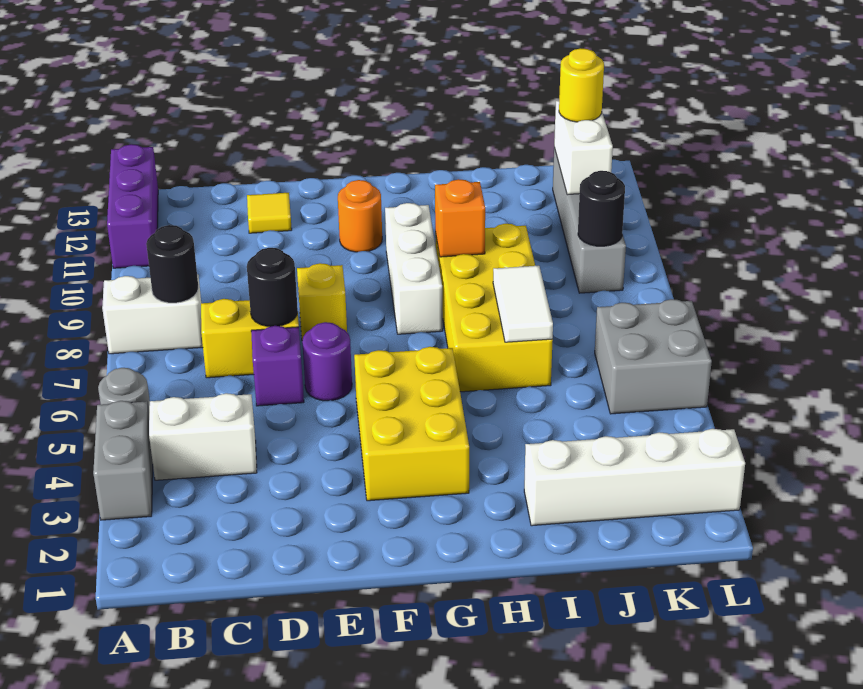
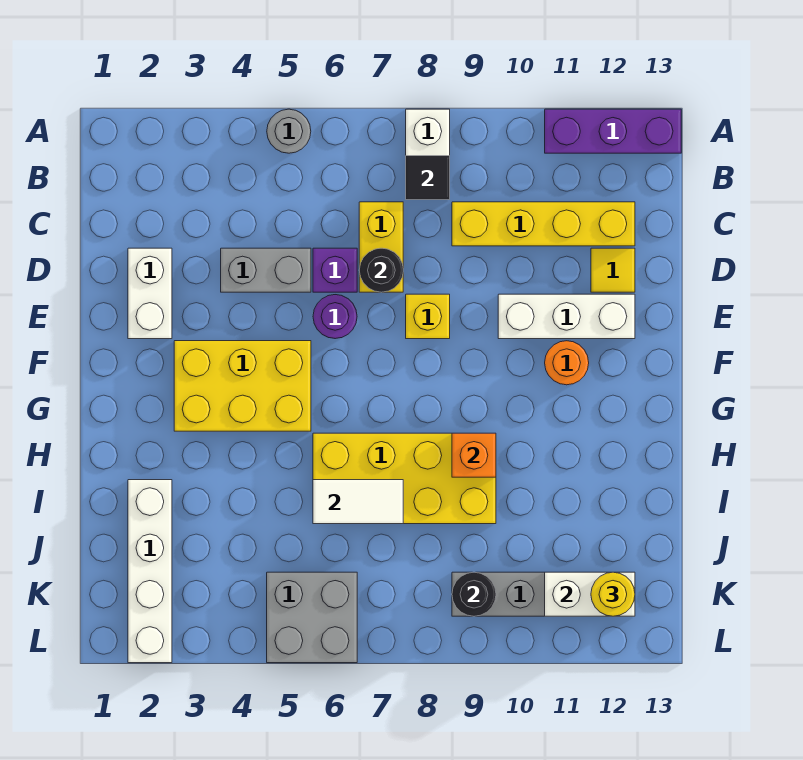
grey 1x2 brick [93,401,153,520] -> grey 1x2 brick moved to [221,248,311,292]
white 1x2 brick [149,393,257,480] -> white 1x2 brick moved to [128,248,172,339]
black 1x1 round brick [146,225,198,303] -> black 1x1 tile [406,156,450,200]
none -> yellow 1x4 brick [452,202,635,246]
white 1x3 brick [385,203,443,334] -> white 1x3 brick moved to [498,294,635,339]

